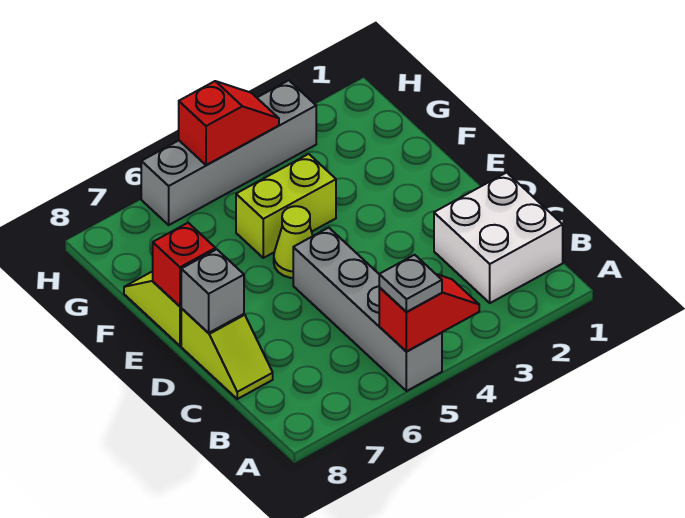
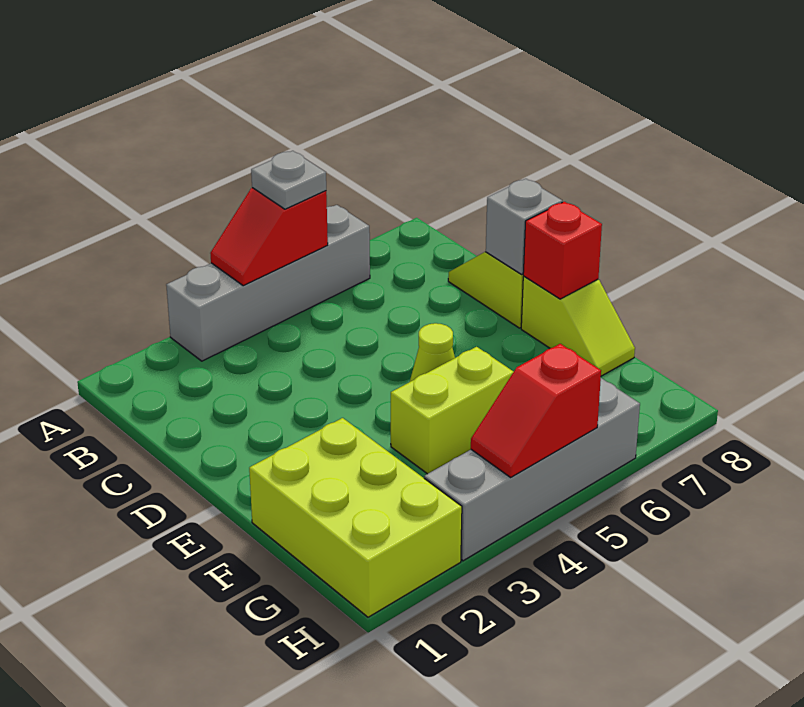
grey 1x4 brick [293,228,442,391] -> grey 1x4 brick turned to [166,205,370,361]
white 2x2 brick [434,173,563,303] -> none
none -> lime 2x3 brick [249,418,462,617]

